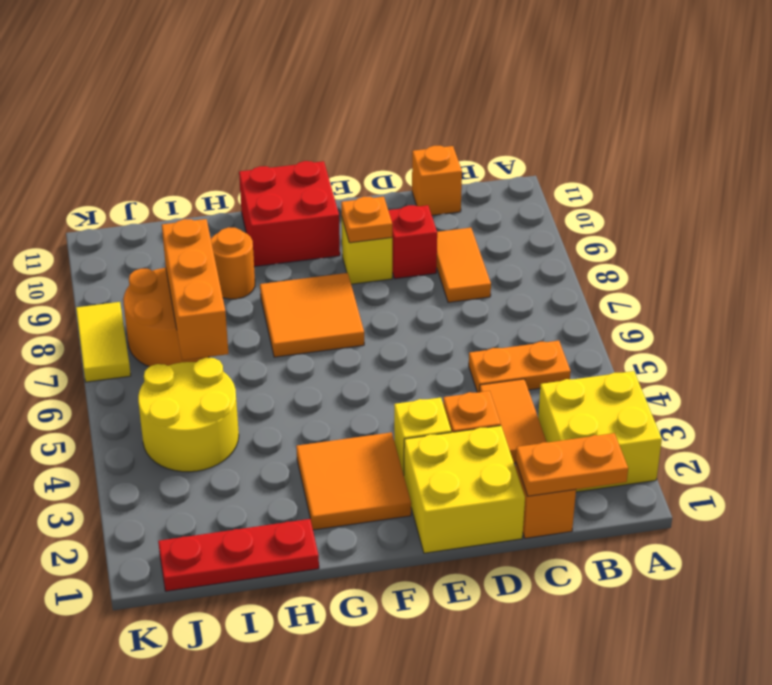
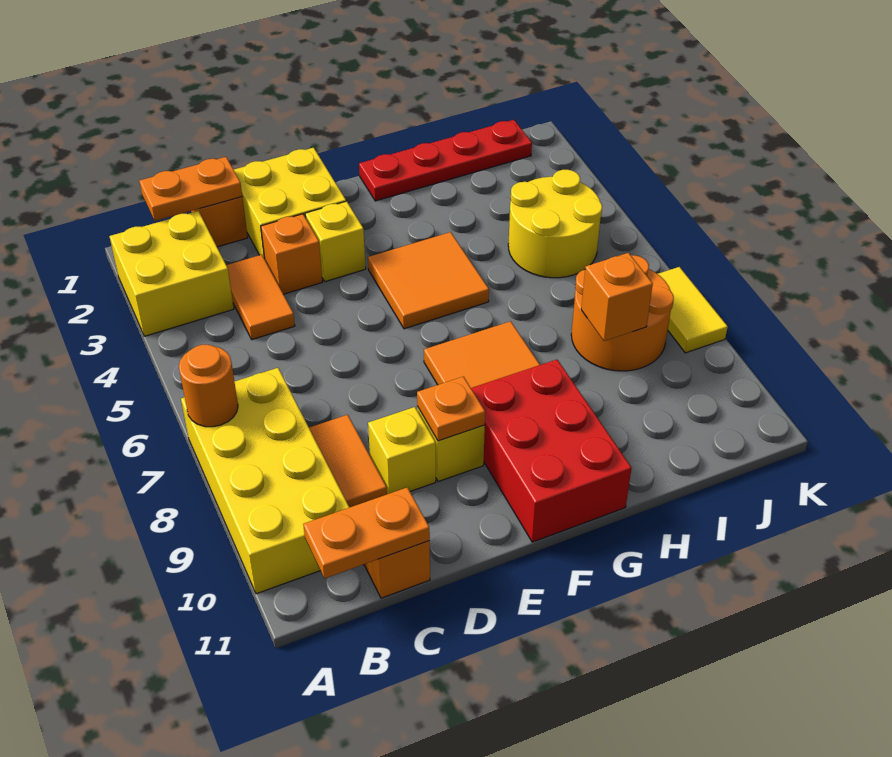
none -> yellow 2x4 brick [181,368,349,594]
orange 1x2 plate [469,341,571,392] -> orange 1x2 plate moved to [303,487,430,578]
red 1x1 brick [388,205,437,279] -> yellow 1x1 brick [368,407,436,494]
orange 2x2 tile [296,432,411,530] -> orange 2x2 tile moved to [368,232,489,329]
red 2x2 brick [239,161,340,267] -> red 2x3 brick [471,360,631,542]
red 1x3 plate [158,519,319,591] -> red 1x4 plate [359,120,532,201]
orange 1x1 round brick [211,227,255,299] -> orange 1x1 round brick moved to [179,345,238,427]
orange 1x3 brick [162,219,229,360] -> orange 1x1 brick [581,253,653,341]

